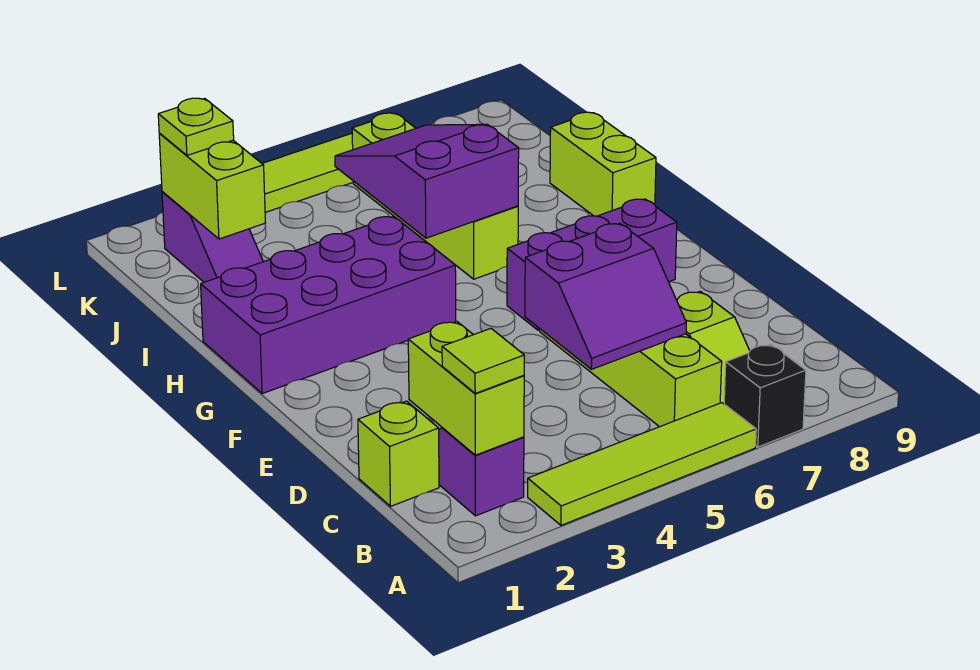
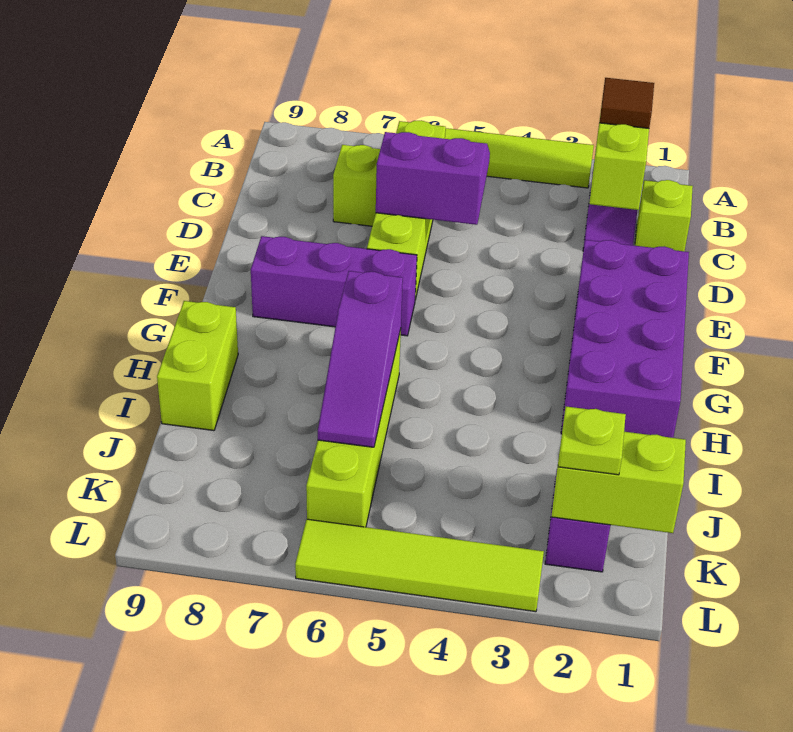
black 1x1 brick [724,344,806,447] -> none
lime 1x1 tile [442,328,524,393] -> brown 1x1 tile [599,78,654,128]
purple 2x4 brick [201,216,456,393] -> purple 2x4 brick turned to [561,240,689,438]
purple 2x3 slope [335,124,519,238] -> purple 1x3 slope [318,271,403,447]
lime 1x2 brick [159,134,265,239] -> lime 1x2 brick turned to [551,432,686,533]

